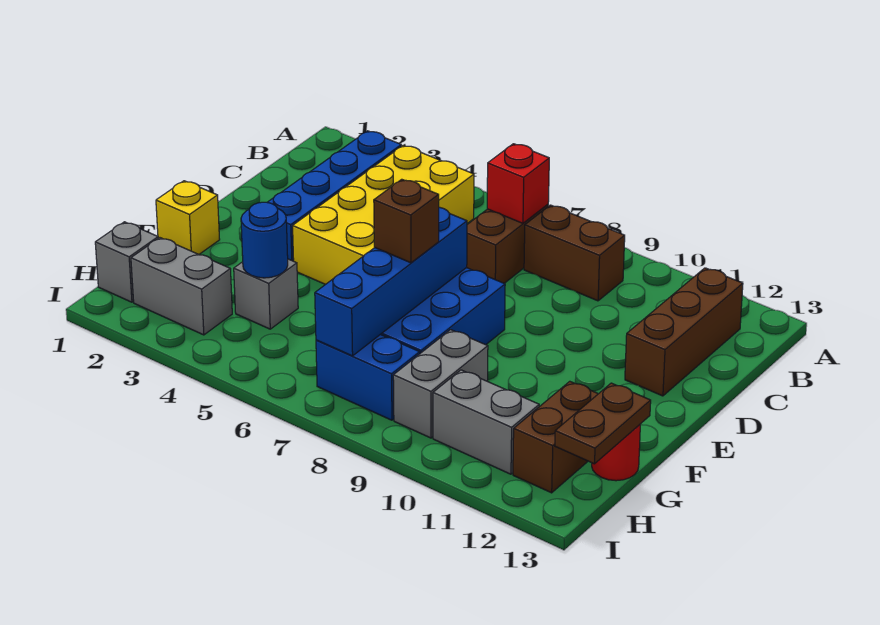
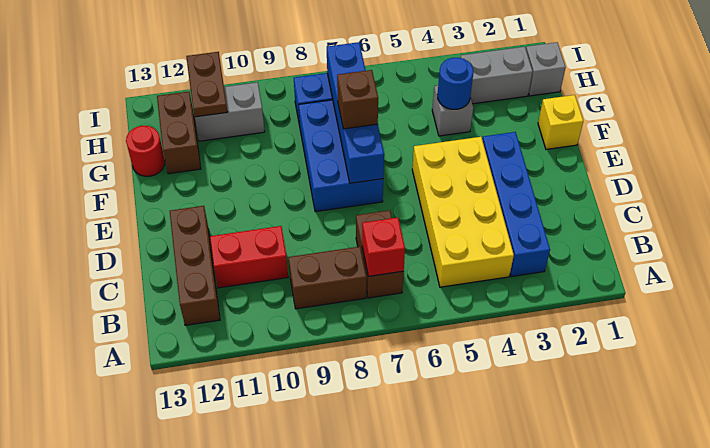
none -> red 1x2 brick [210,226,288,288]
grey 1x2 brick [393,330,488,438] -> none
brown 1x2 plate [555,383,651,464] -> brown 1x2 plate moved to [186,52,227,117]

